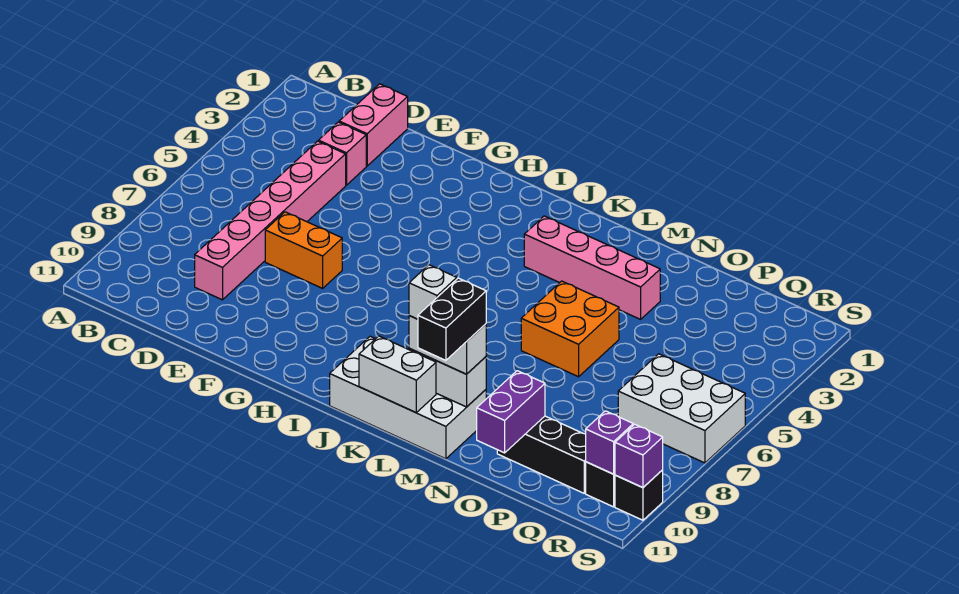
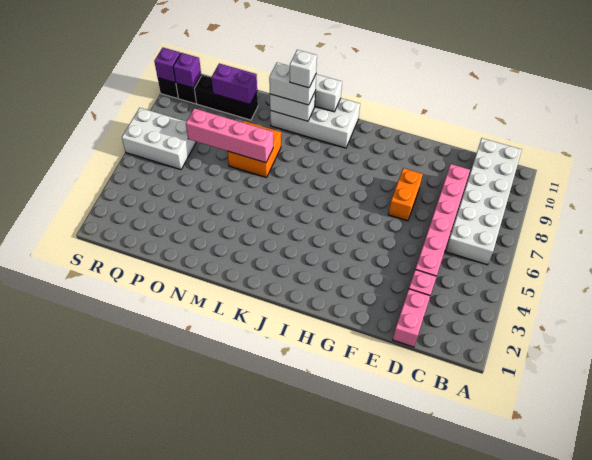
none -> white 2x6 brick [446,138,522,265]
orange 1x2 brick [265,212,342,288] -> orange 1x2 brick turned to [388,168,423,221]
pink 1x4 brick [524,216,660,319] -> pink 1x4 brick moved to [186,108,273,163]
orange 2x2 brick [521,281,619,377] -> orange 2x2 brick moved to [227,121,281,178]
black 1x2 brick [418,278,486,360] -> none
purple 1x2 brick [477,371,545,453] -> purple 1x2 brick turned to [211,63,257,104]

